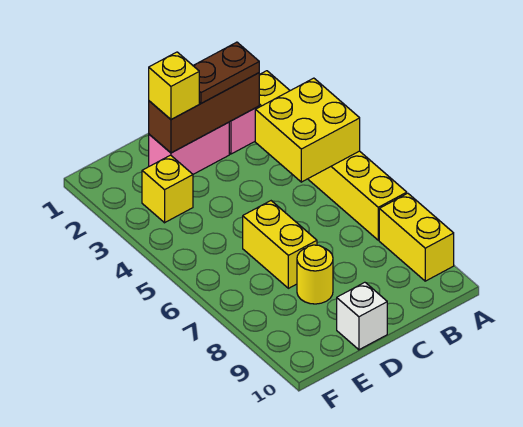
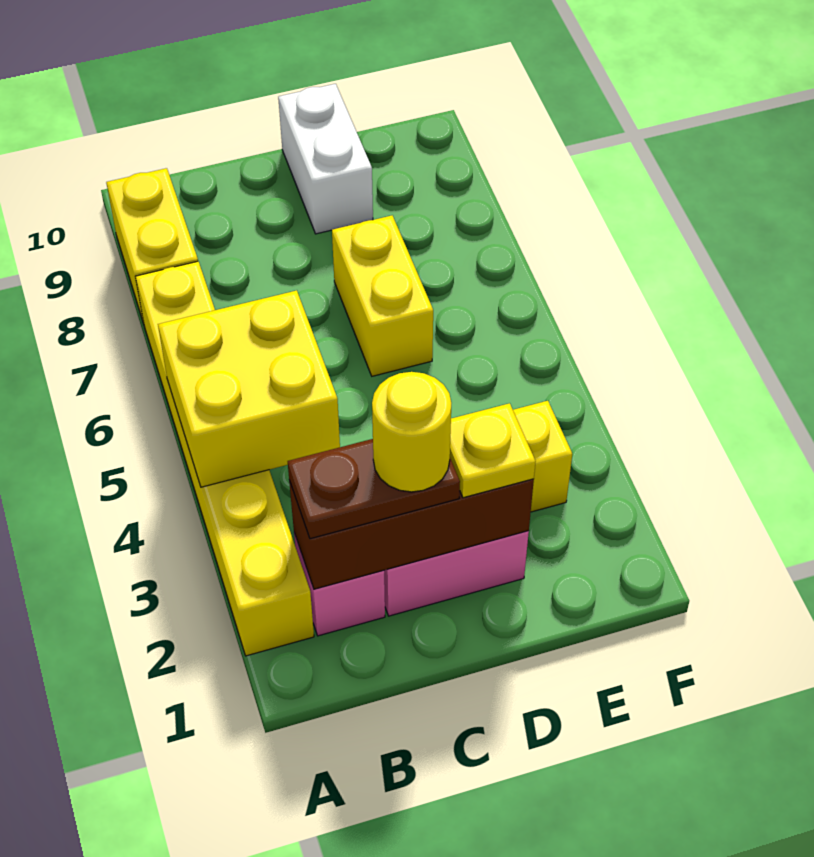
yellow 1x1 brick [149,52,199,120] -> yellow 1x1 plate [450,403,536,498]
yellow 1x1 round brick [297,245,333,304] -> yellow 1x1 round brick moved to [372,372,451,492]
white 1x1 brick [337,282,387,350] -> white 1x2 brick [278,84,373,234]

